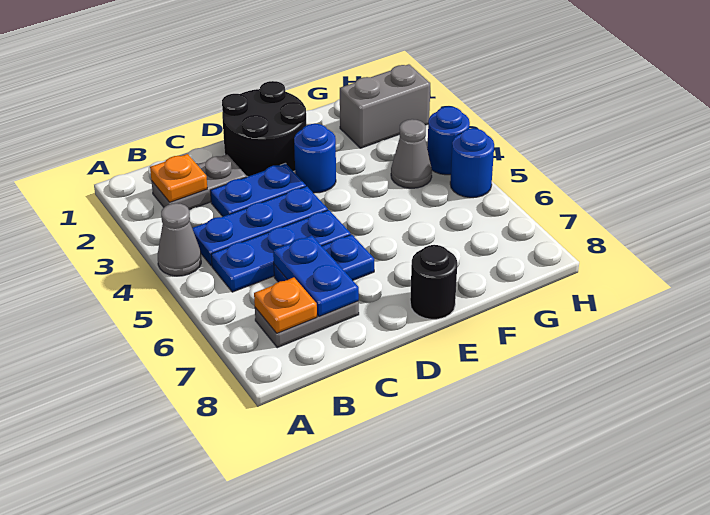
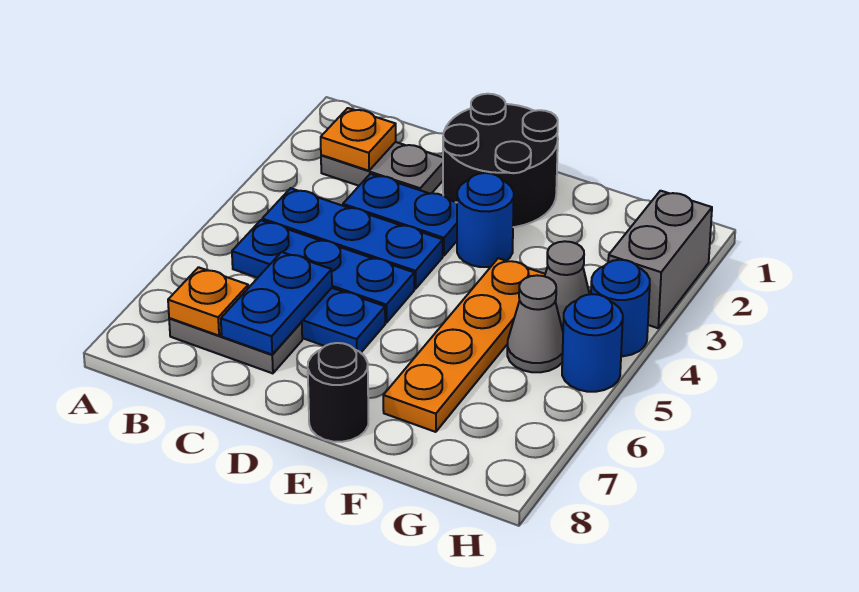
grey 1x1 cone [158,203,201,276] -> grey 1x1 cone moved to [507,275,563,372]
none -> orange 1x4 plate [383,258,545,432]
grey 1x2 brick [340,64,430,148] -> grey 1x2 brick turned to [608,191,712,328]

